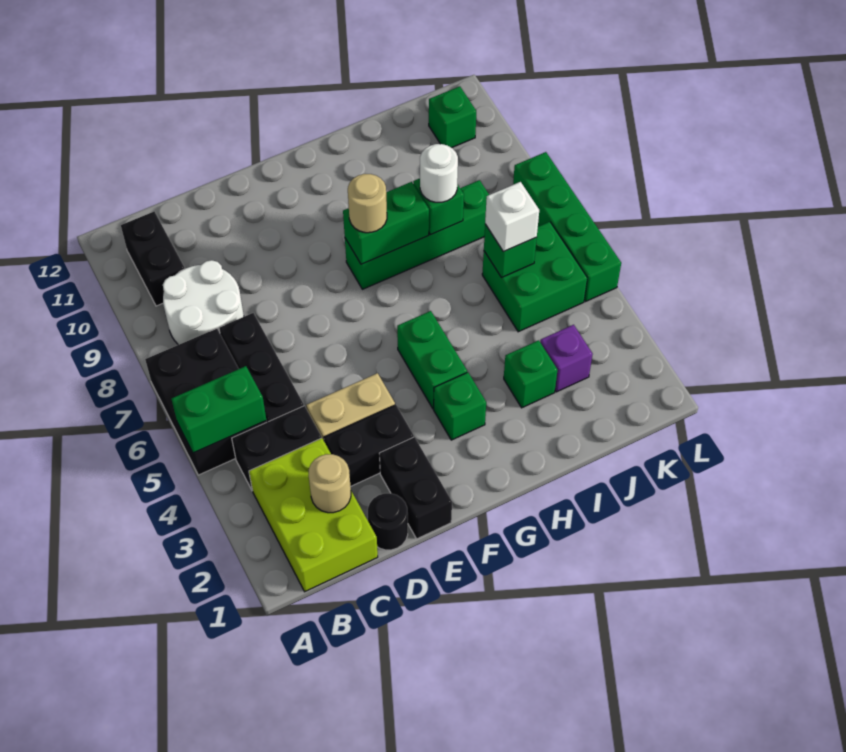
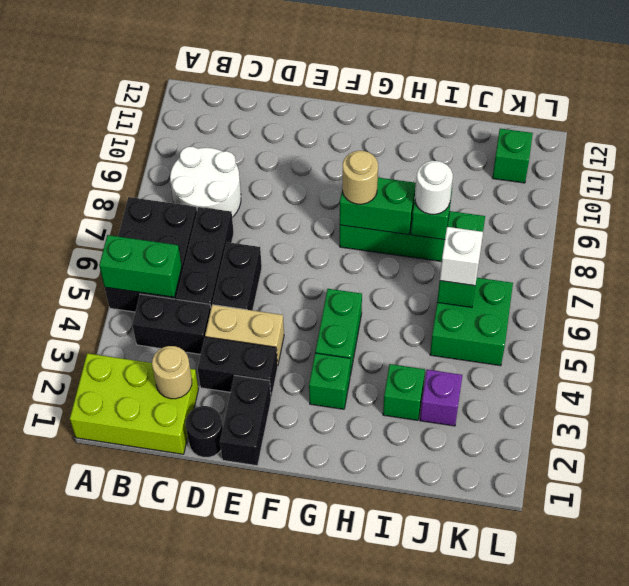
lime 2x3 brick [249,438,378,592] -> lime 2x3 brick turned to [70,353,198,454]
black 1x2 brick [121,212,185,306] -> black 1x2 brick moved to [212,242,262,310]
green 1x4 brick [513,152,621,301] -> none

